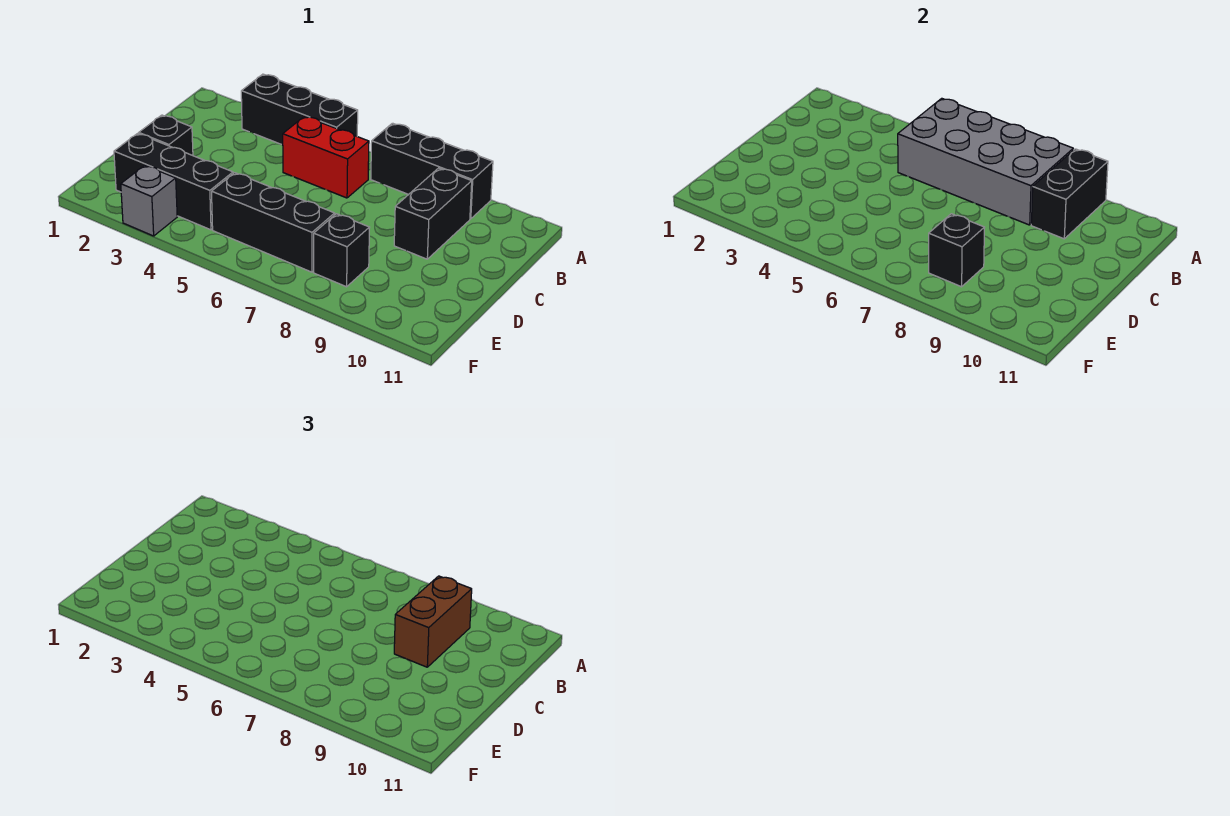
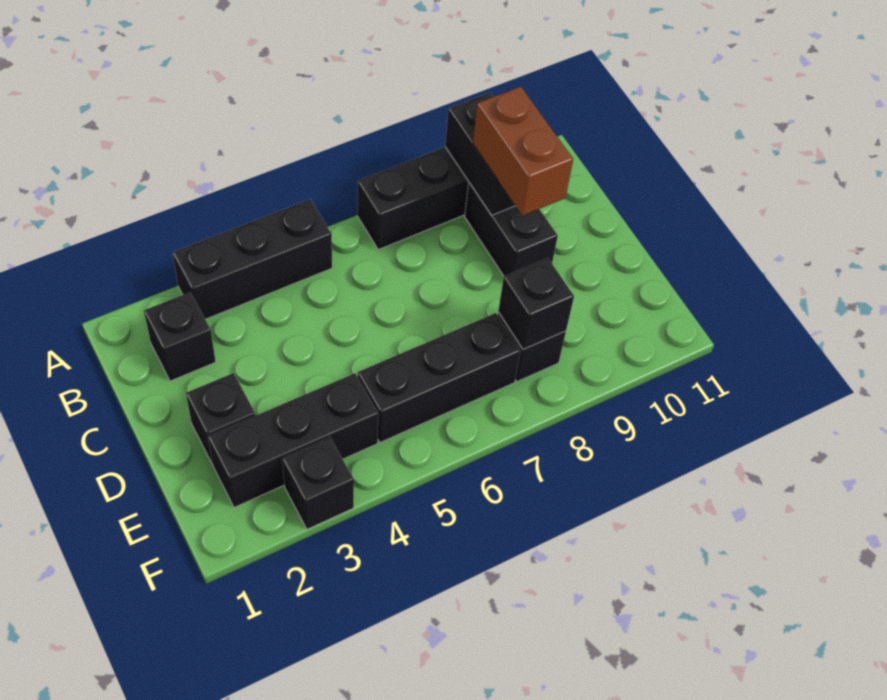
grey 2x4 brick [898,98,1073,225] -> none
none -> black 1x1 brick [144,292,216,381]
red 1x2 brick [283,116,369,198] -> none
grey 1x1 brick [121,165,177,236] -> black 1x1 brick [282,437,354,529]

